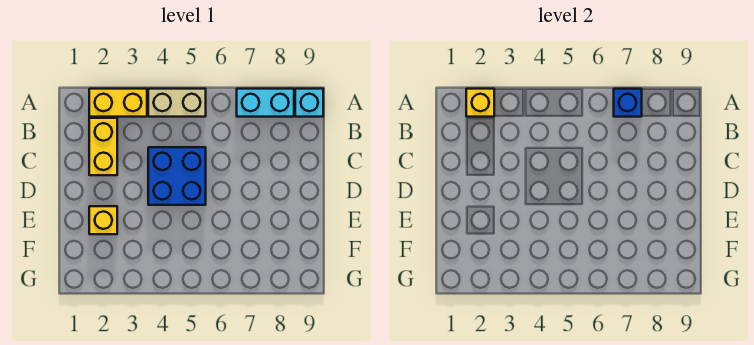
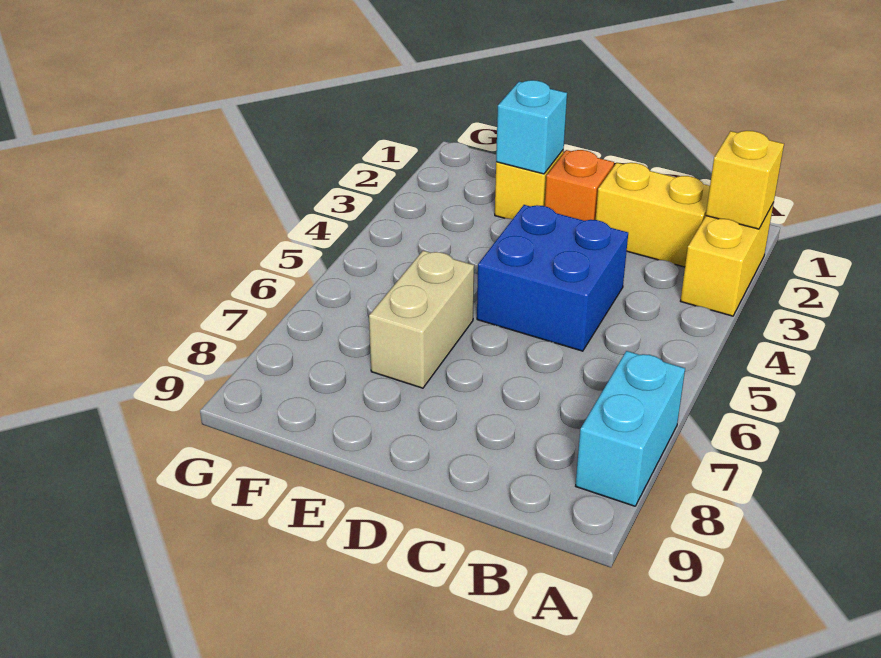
tan 1x2 brick [148,89,206,117] -> tan 1x2 brick moved to [369,251,474,388]
blue 1x1 brick [614,89,642,117] -> none
cyan 1x1 brick [295,89,323,117] -> cyan 1x1 brick moved to [496,80,567,174]
none -> orange 1x1 brick [545,150,614,221]

